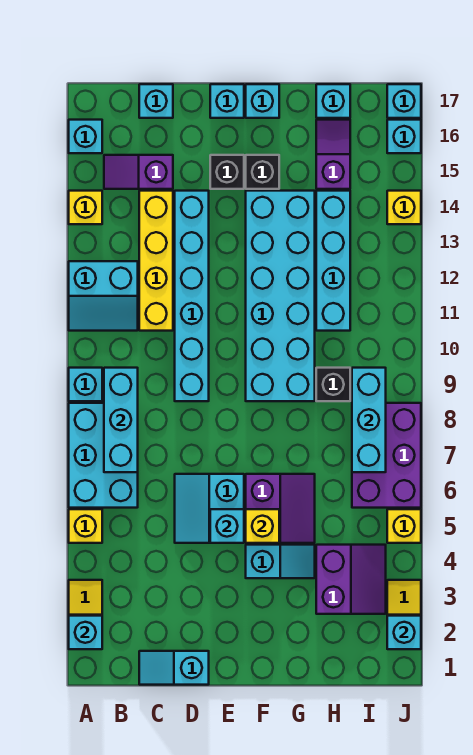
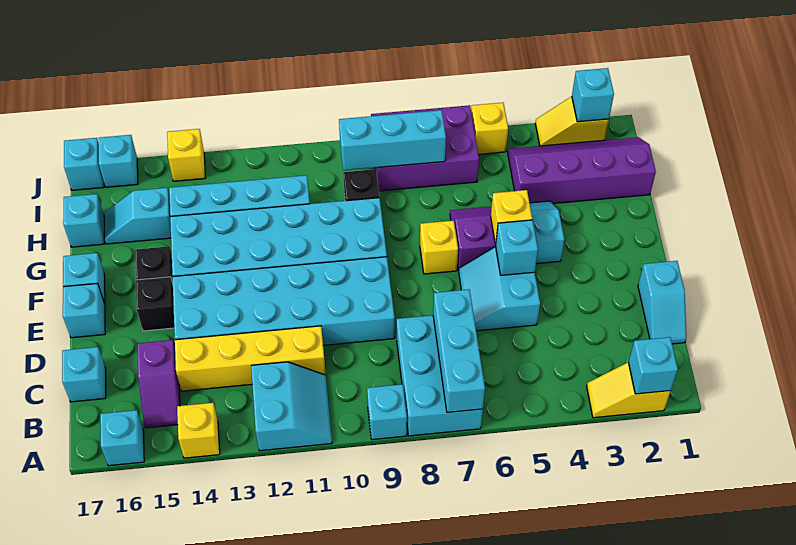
yellow 1x1 brick [69,509,102,543] -> yellow 1x1 brick moved to [420,220,458,274]
cyan 2x3 brick [69,403,138,508] -> cyan 2x3 brick turned to [397,315,483,436]
cyan 1x3 brick [104,368,138,472] -> cyan 1x3 brick turned to [433,290,485,412]
cyan 2x2 slope [175,474,244,543] -> cyan 2x2 slope turned to [458,247,540,331]
cyan 1x6 brick [175,191,209,401] -> cyan 2x6 brick [172,257,395,345]
purple 2x2 slope [316,545,386,614] -> purple 2x4 slope [508,137,656,204]
purple 1x2 slope [316,120,350,189] -> cyan 1x2 slope [105,188,171,244]

